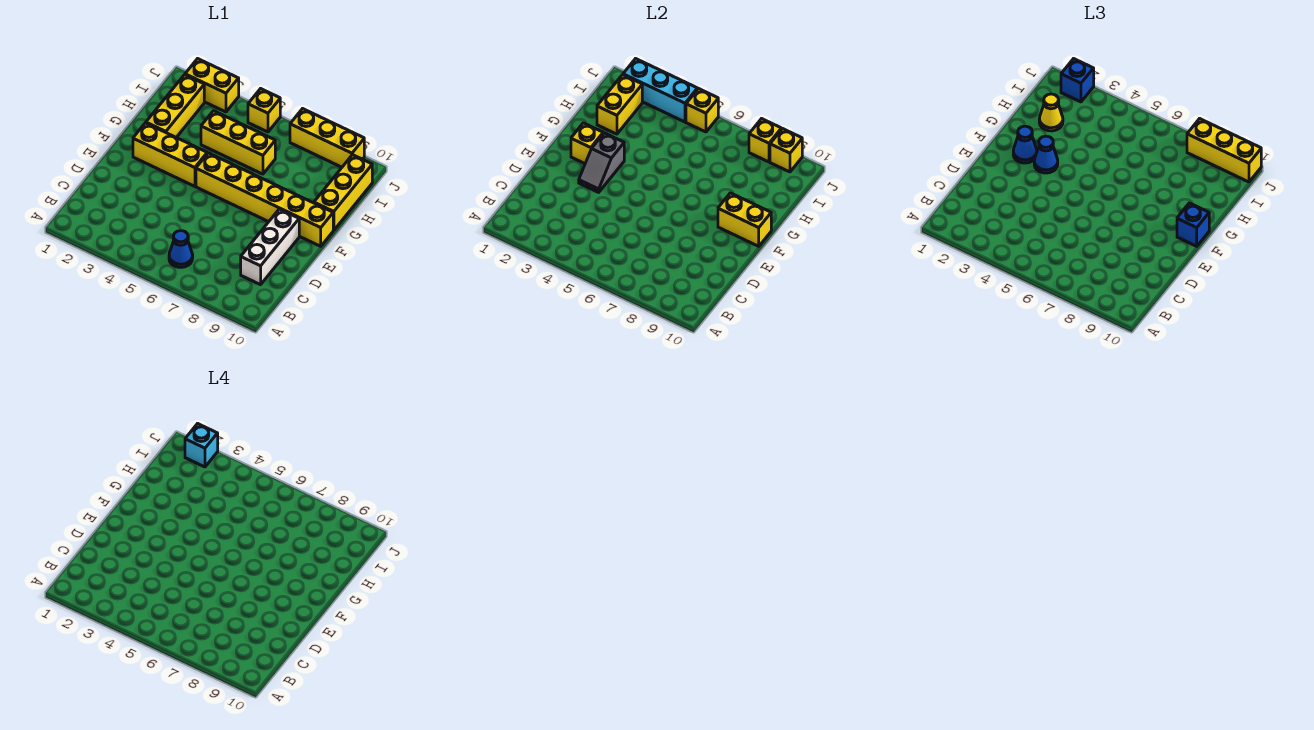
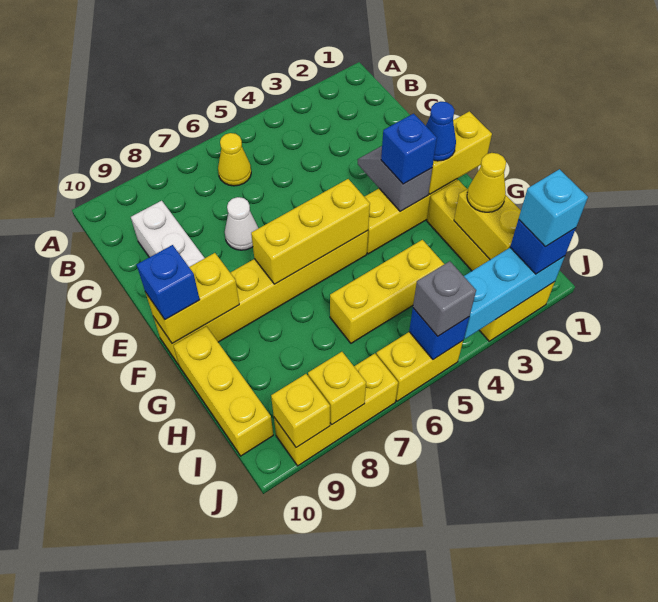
blue 1x1 cone [169,231,193,267] -> yellow 1x1 cone [218,133,251,186]
none -> white 1x1 cone [225,197,259,250]
yellow 1x1 brick [571,123,603,164] -> yellow 1x2 brick [429,111,492,194]
blue 1x1 cone [1034,136,1058,173] -> blue 1x1 brick [381,114,437,184]
yellow 1x1 brick [248,89,280,132] -> yellow 1x2 brick [376,332,463,401]
yellow 1x1 brick [686,89,718,132] -> blue 1x1 brick [409,308,469,359]
none -> grey 1x1 brick [413,261,476,336]
yellow 1x3 brick [1187,119,1261,182] -> yellow 1x3 brick moved to [251,179,370,284]

